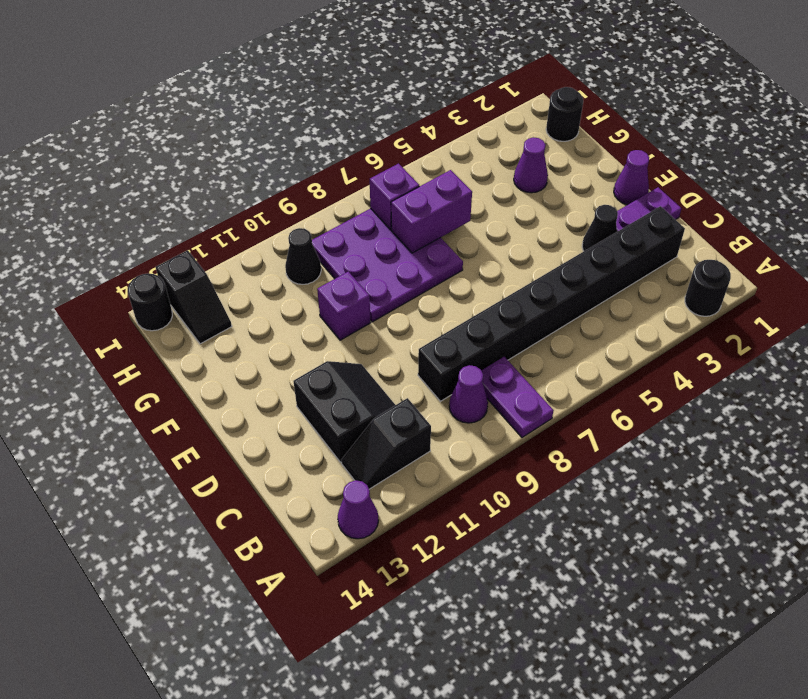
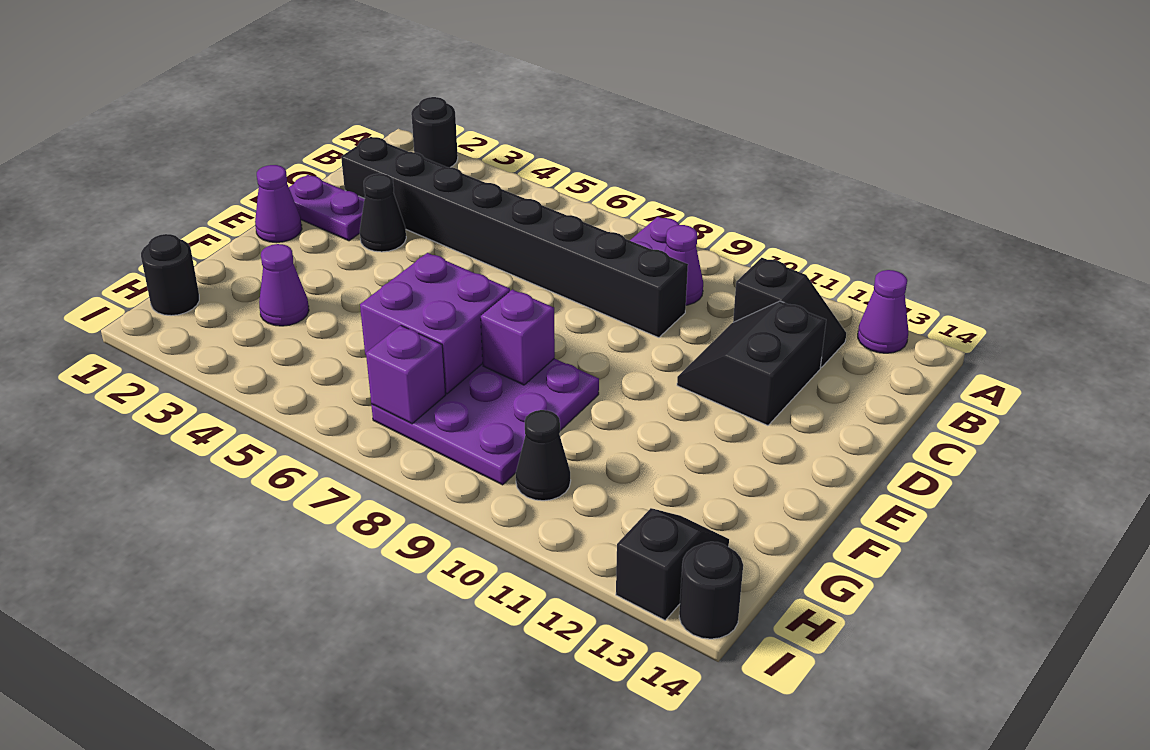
purple 1x1 brick [317,272,371,340] -> purple 1x1 brick moved to [481,290,555,385]
purple 1x2 brick [391,170,472,253] -> purple 2x2 brick [360,253,510,394]

